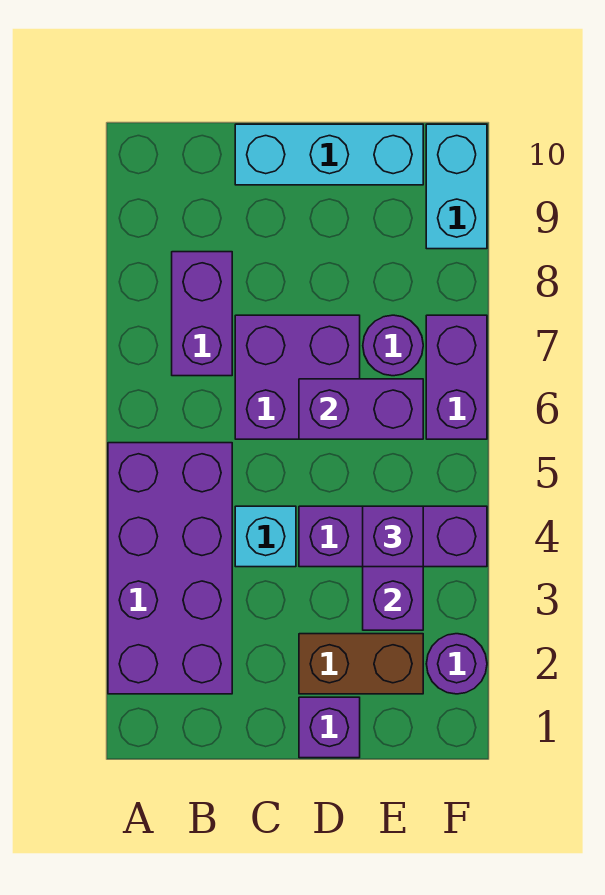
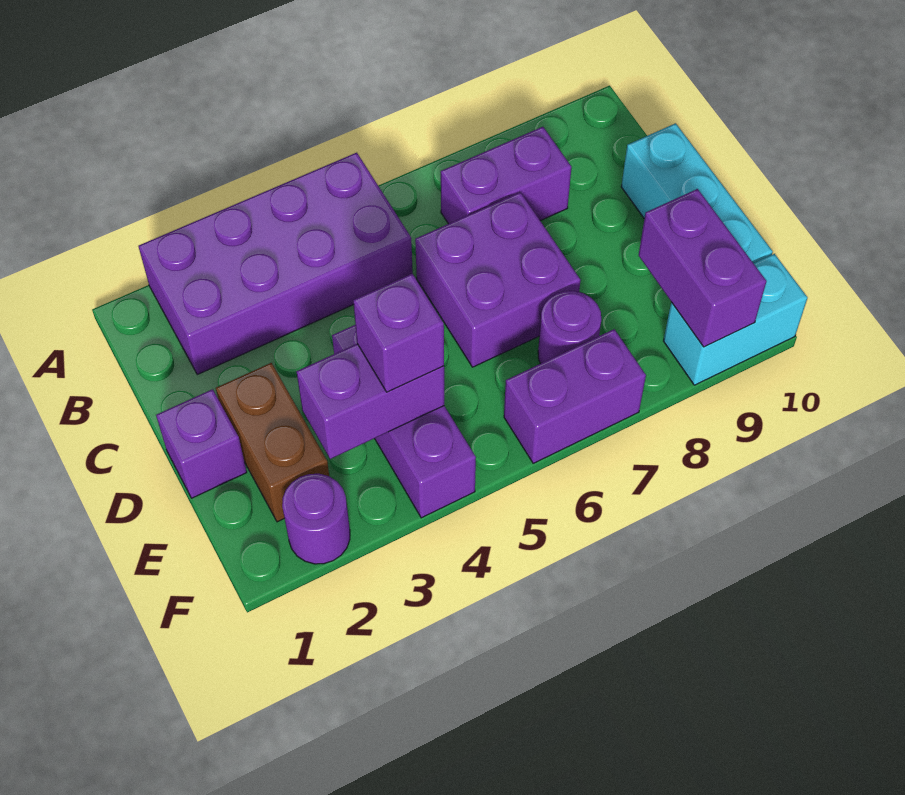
cyan 1x1 brick [235,506,296,567] -> none
purple 1x2 brick [299,379,423,439] -> purple 1x2 brick moved to [639,189,767,347]

